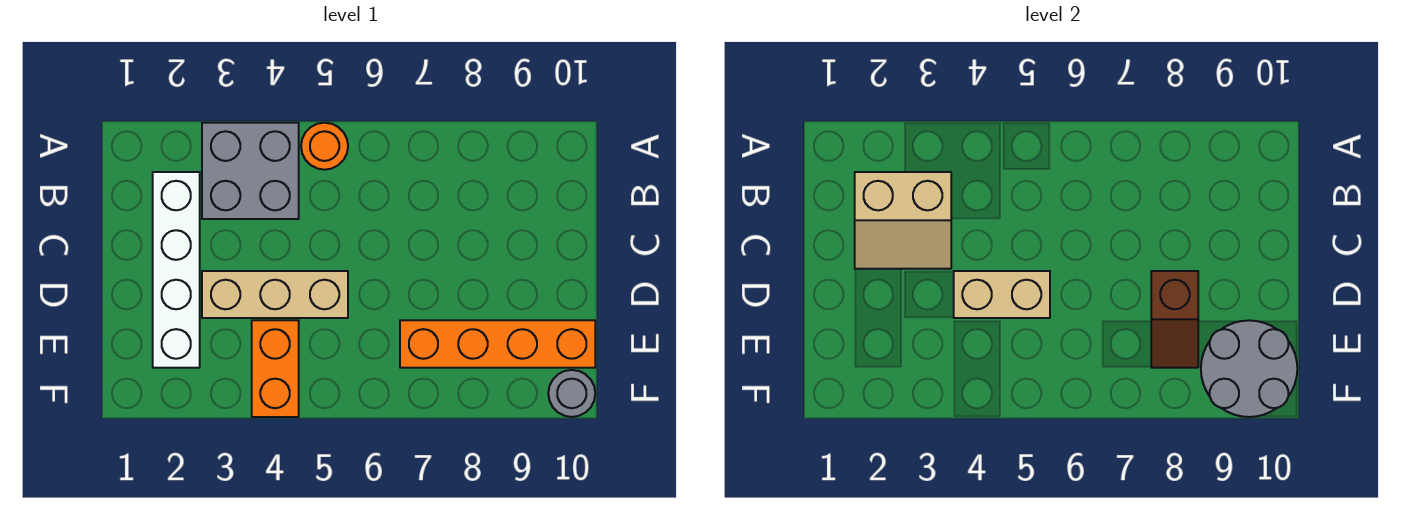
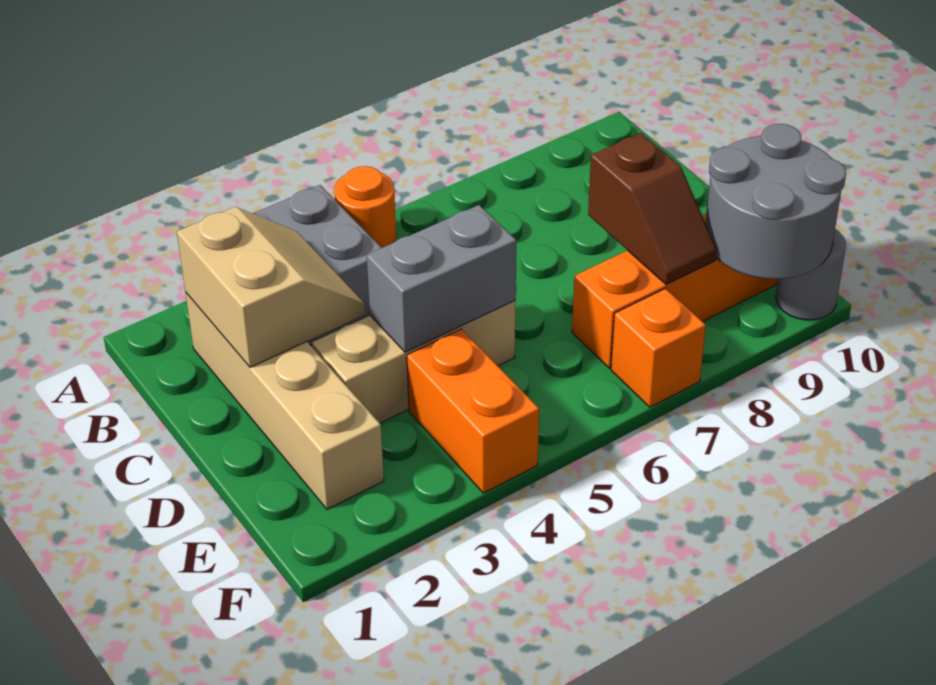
white 1x4 brick [153,172,200,368] -> tan 1x4 brick [185,292,384,510]
tan 2x2 slope [855,172,951,269] -> tan 2x2 slope turned to [177,207,365,367]
tan 1x2 brick [954,271,1050,318] -> grey 1x2 brick [367,205,516,352]
none -> orange 1x1 brick [611,289,706,407]

